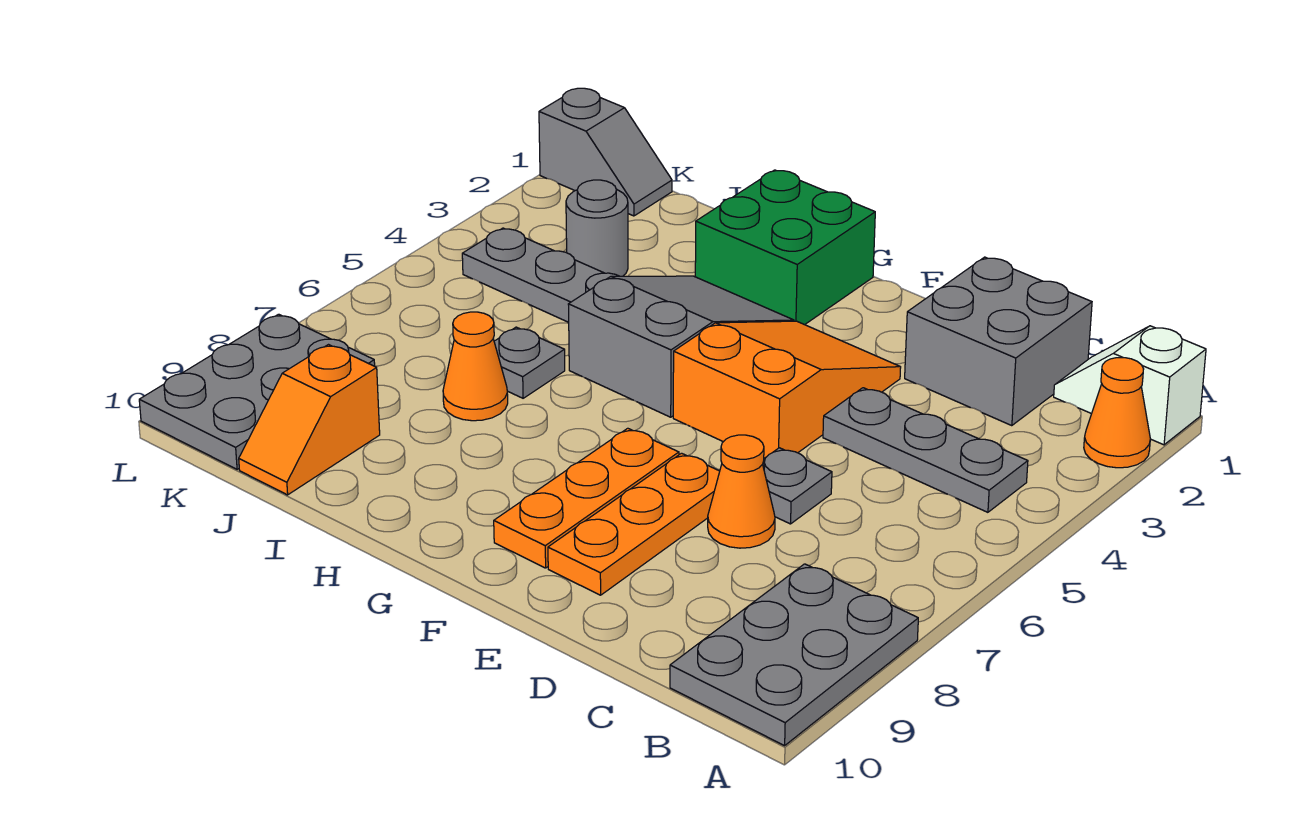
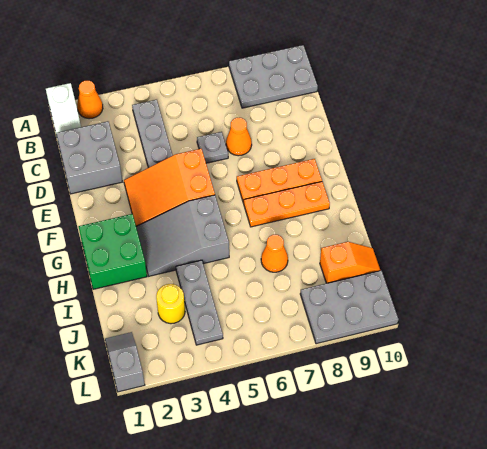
orange 1x3 plate [548,453,720,595] -> orange 1x3 plate moved to [244,182,330,227]
grey 1x1 plate [494,327,565,398] -> none
grey 1x1 round brick [566,180,628,276] -> yellow 1x1 round brick [156,284,185,324]

